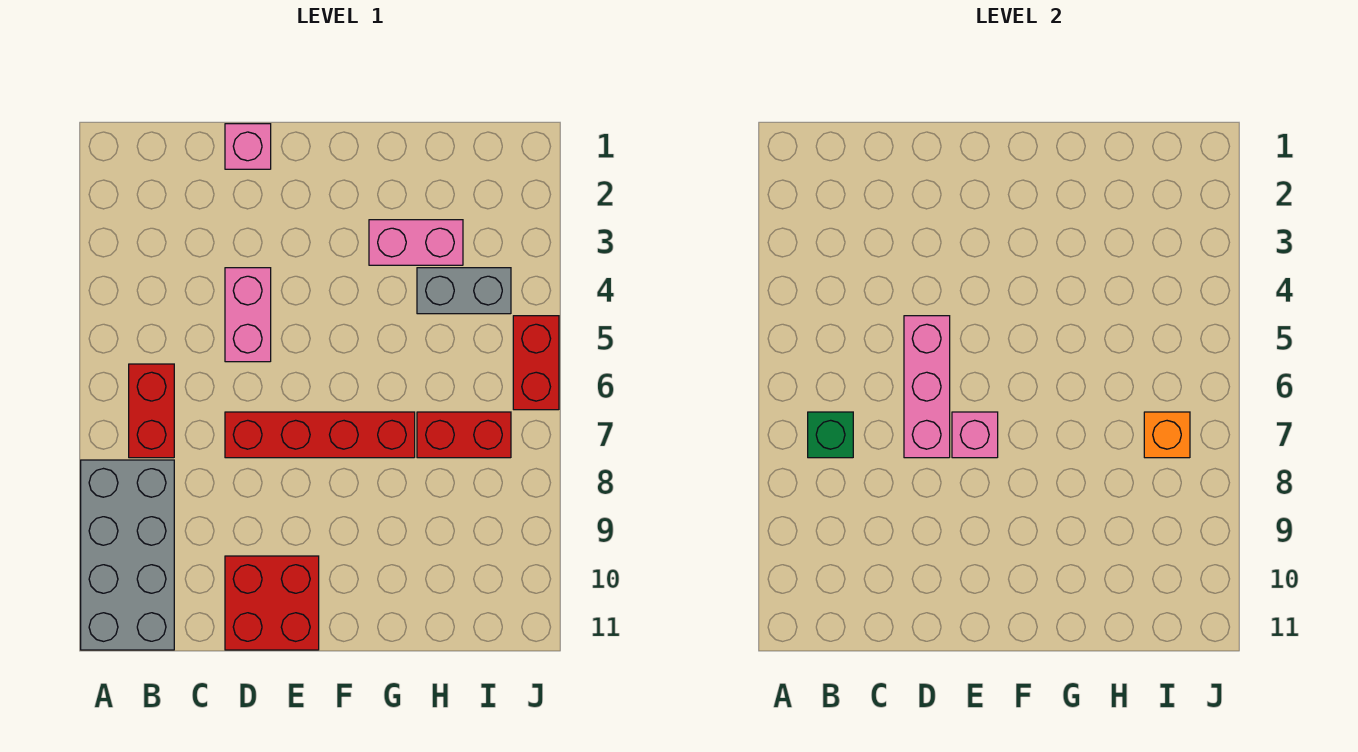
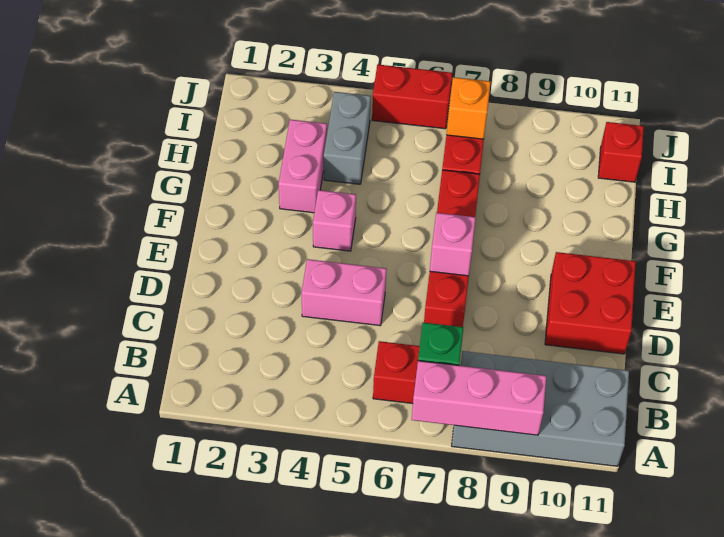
pink 1x1 brick [225,124,271,169] -> pink 1x1 brick moved to [313,190,356,251]
pink 1x3 brick [904,316,950,458] -> pink 1x3 brick moved to [412,361,546,435]
none -> red 1x1 brick [598,122,644,182]

